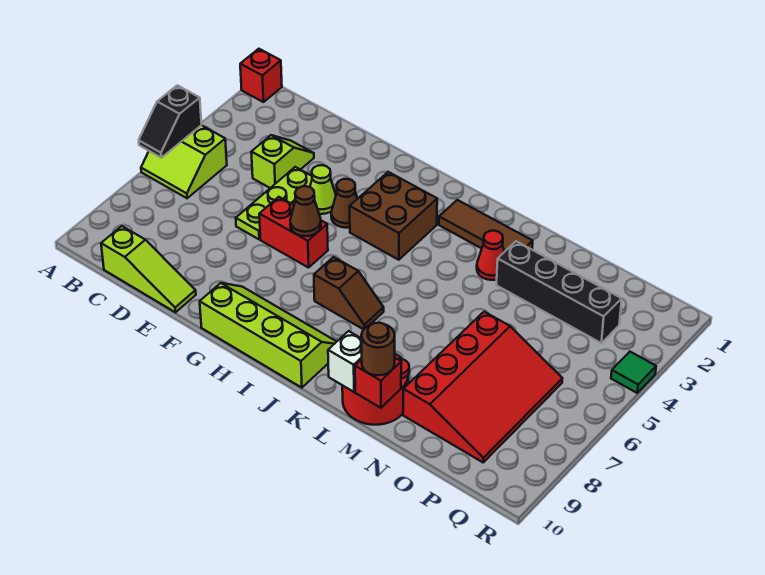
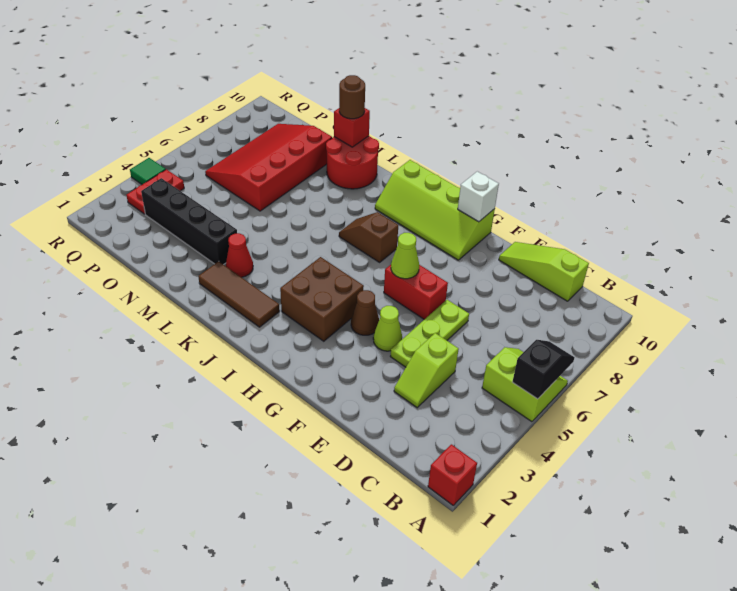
brown 1x1 cone [290,186,321,236] -> lime 1x1 cone [391,233,419,279]
white 1x1 brick [328,331,362,392] -> white 1x1 brick moved to [458,171,499,222]
none -> red 1x2 plate [126,169,184,214]

